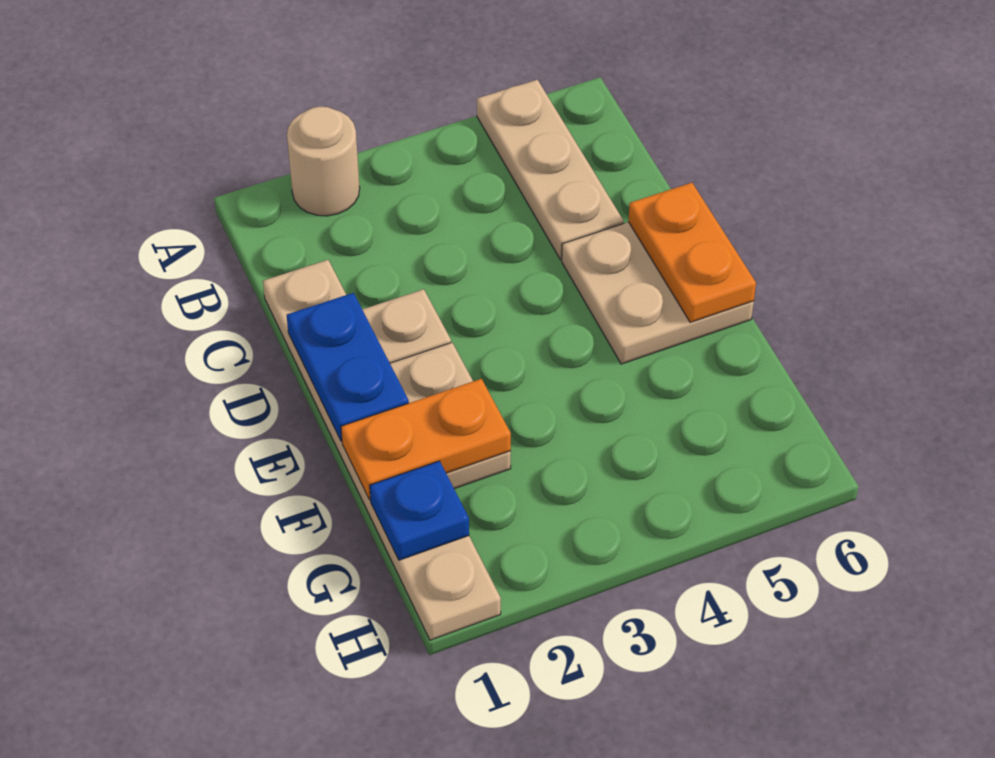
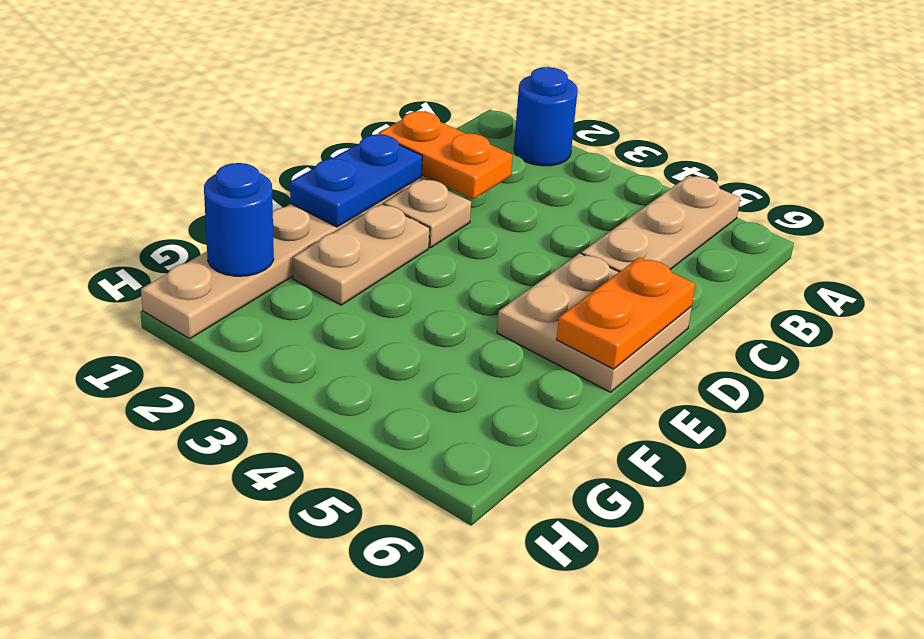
tan 1x1 round brick [287,107,360,216] -> blue 1x1 round brick [514,67,578,166]
orange 1x2 plate [341,379,511,500] -> orange 1x2 plate moved to [378,111,513,199]
blue 1x1 plate [370,461,469,560] -> blue 1x1 round brick [204,163,274,276]

